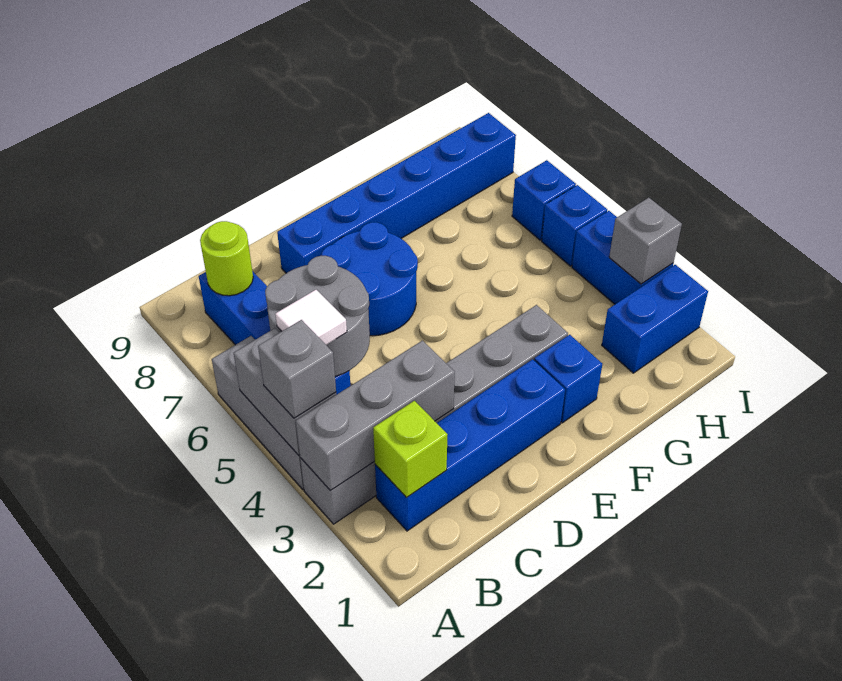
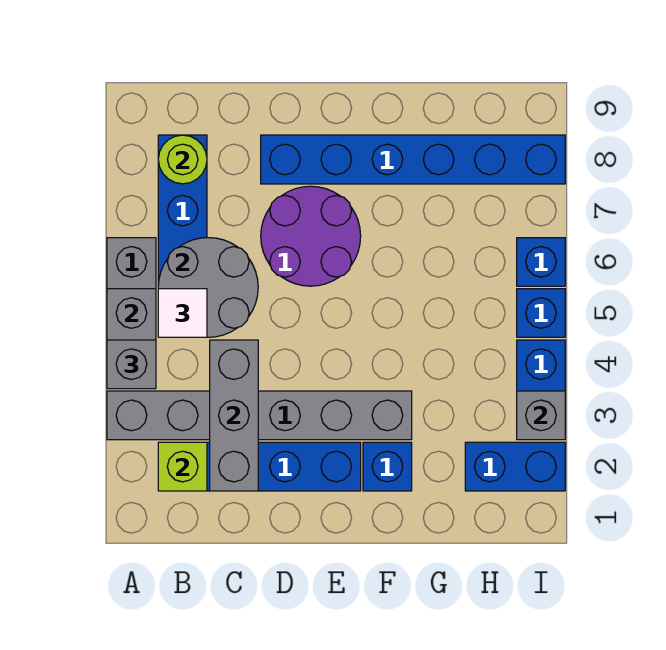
grey 1x3 brick [296,341,455,491] -> grey 1x3 brick turned to [210,340,258,491]
blue 2x2 round brick [322,222,418,336] -> purple 2x2 round brick [261,186,361,286]

